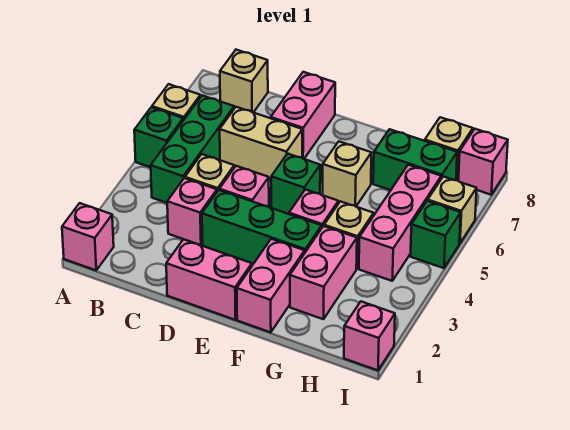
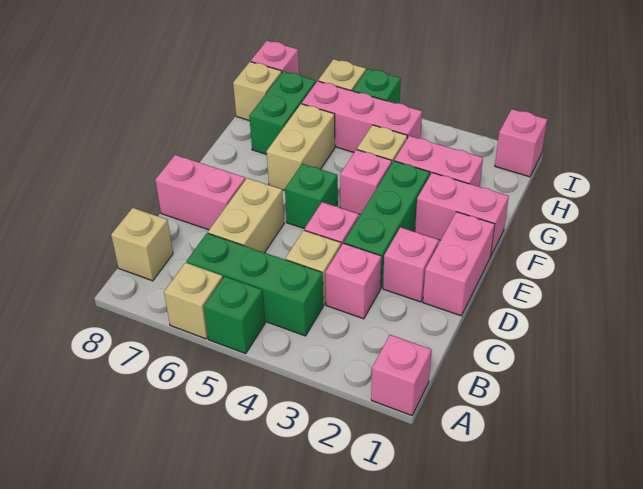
none -> pink 1x1 brick [383,227,439,302]
tan 1x1 brick [322,141,371,206] -> tan 1x2 brick [267,104,335,190]

